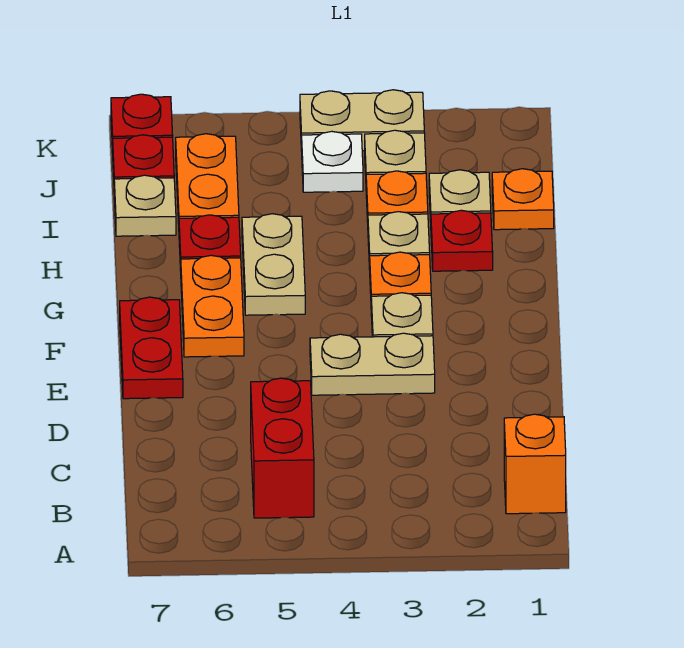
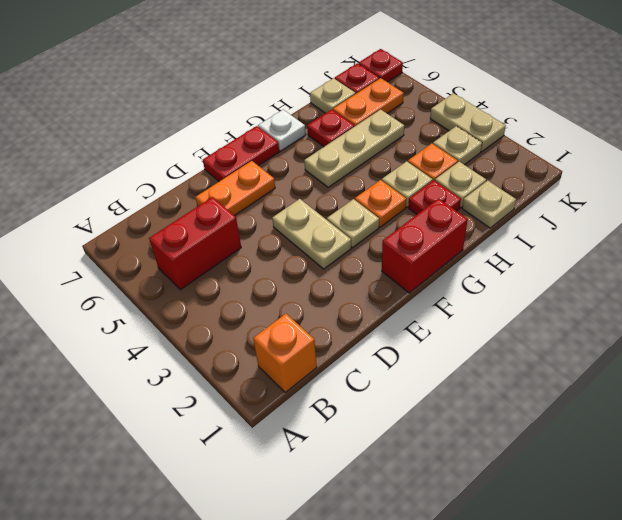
none -> red 1x2 brick [382,199,468,293]
orange 1x2 plate [181,255,244,357] -> orange 1x2 plate moved to [195,161,275,216]
tan 1x2 plate [242,214,305,315] -> tan 1x3 plate [304,109,404,187]
orange 1x1 plate [492,169,554,230] -> tan 1x1 plate [462,181,516,228]
white 1x1 plate [302,131,363,192] -> white 1x1 plate moved to [258,110,306,151]

